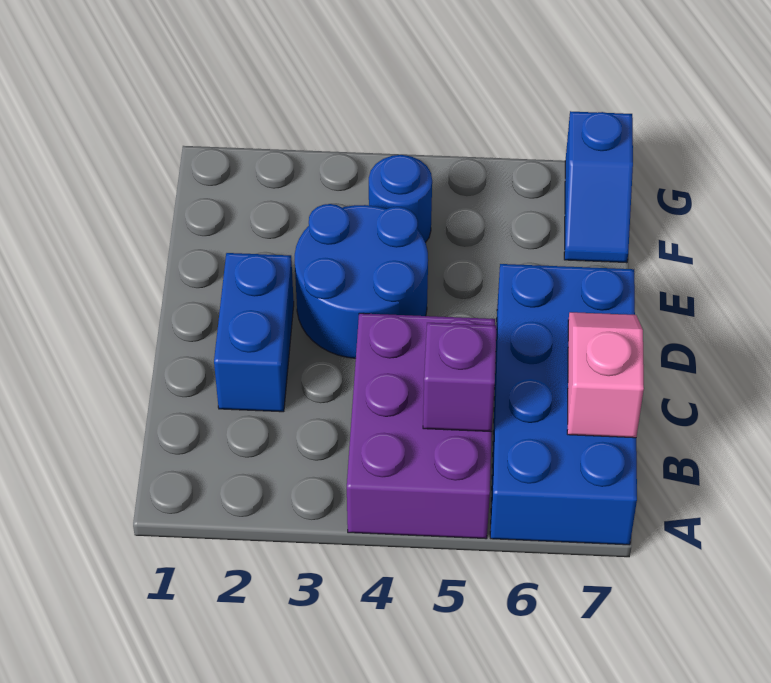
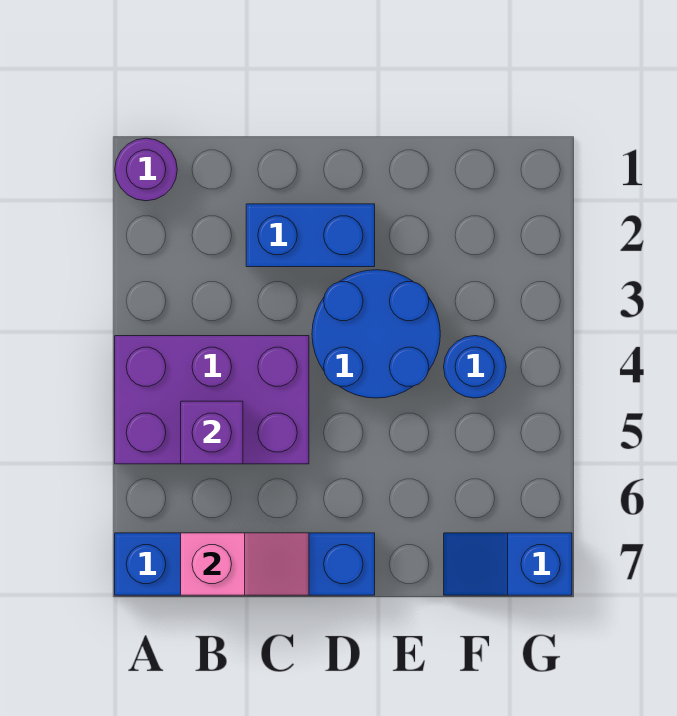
none -> purple 1x1 round brick [115,138,177,201]
blue 2x4 brick [490,264,637,545] -> blue 1x4 brick [115,533,375,595]

